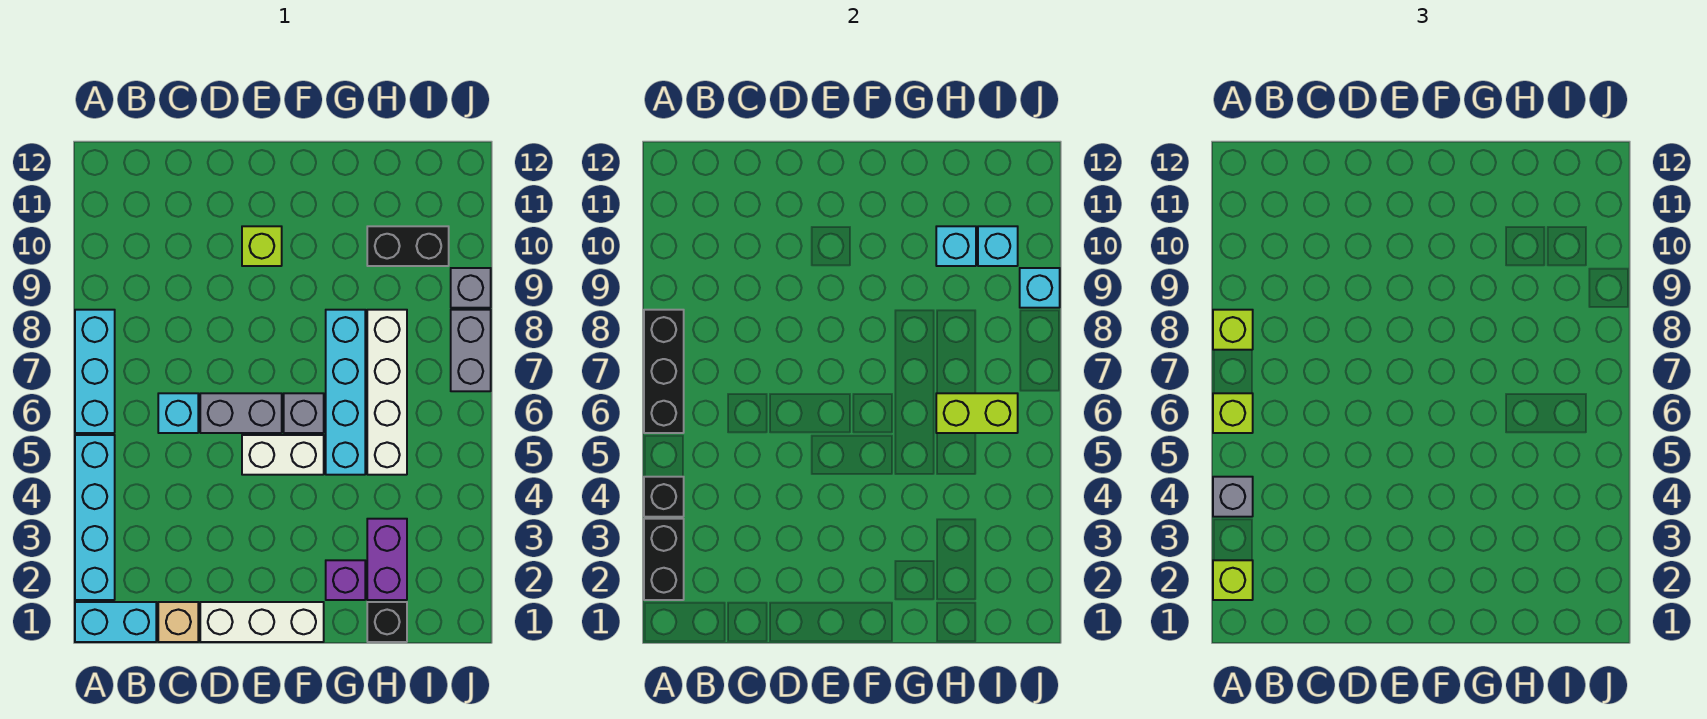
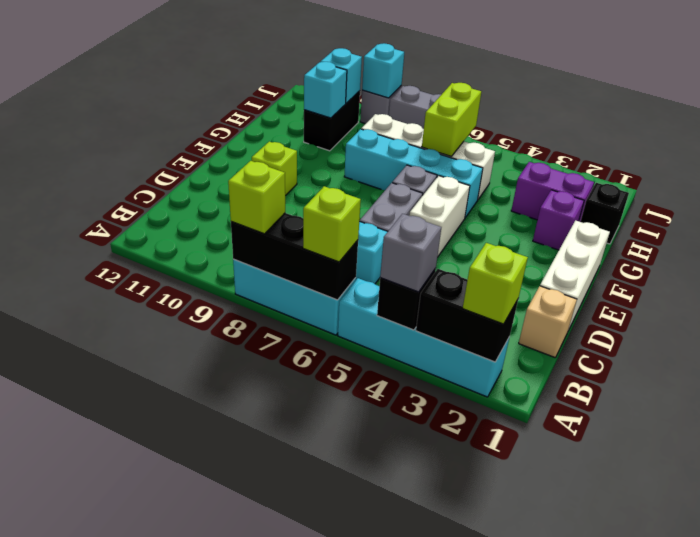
cyan 1x2 brick [75,602,156,642] -> none

